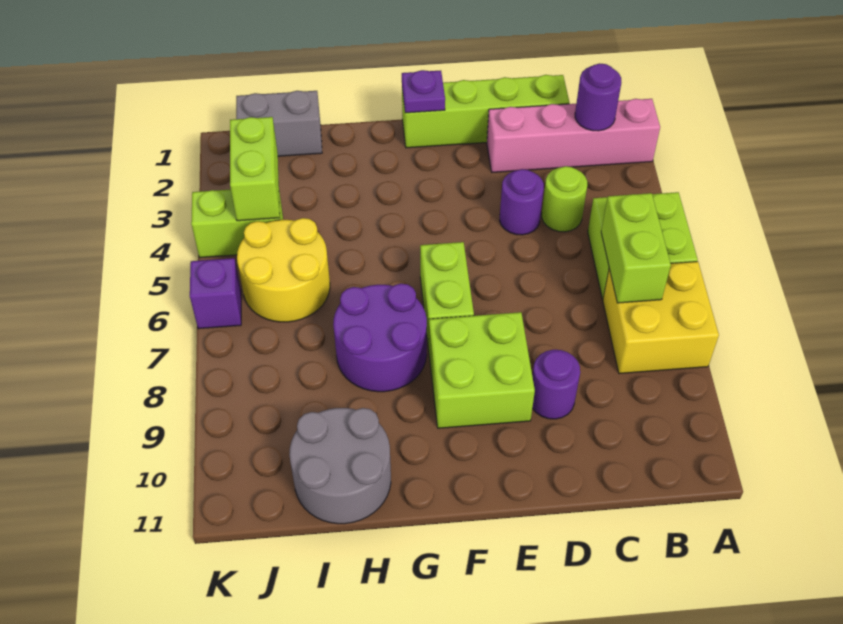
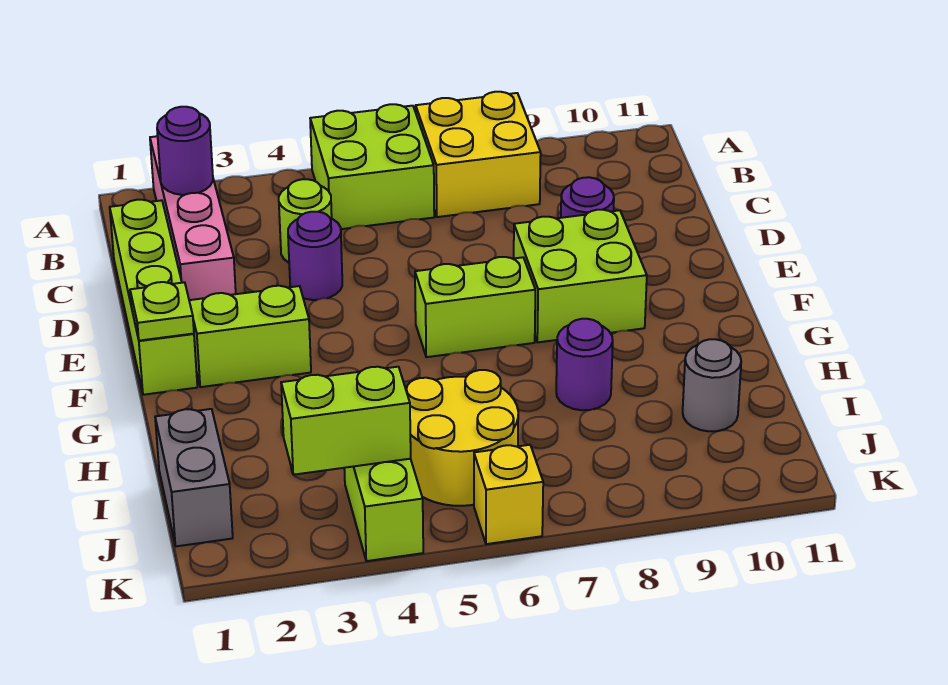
lime 1x2 brick [601,193,671,303] -> lime 1x2 brick moved to [189,286,311,387]
purple 1x1 plate [402,70,445,113] -> lime 1x1 plate [130,282,194,341]
purple 2x2 round brick [333,284,427,392] -> purple 1x1 round brick [556,319,613,410]
grey 2x2 round brick [289,408,391,524] -> grey 1x1 round brick [683,339,741,431]
purple 1x1 brick [190,258,241,329] -> yellow 1x1 brick [474,445,543,544]

